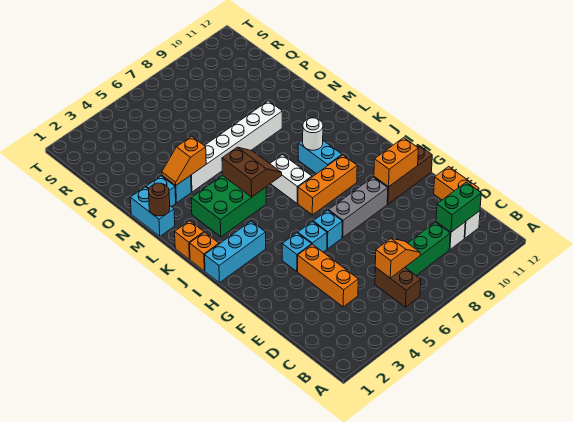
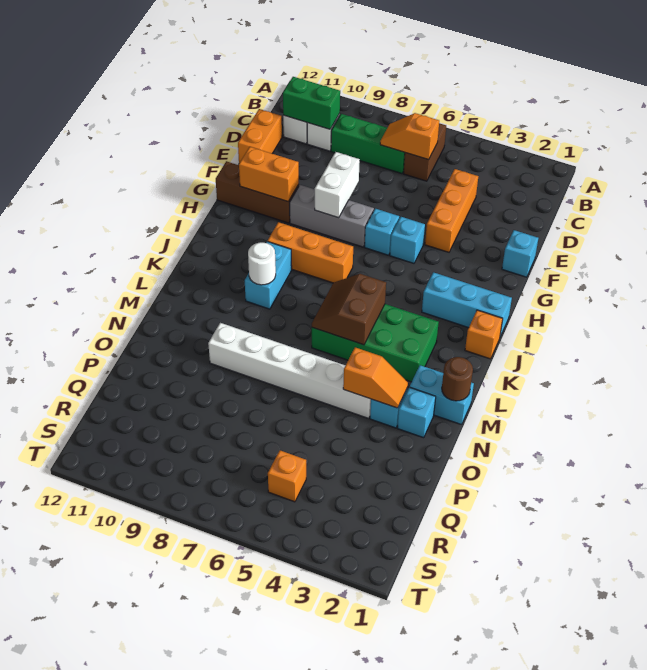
cyan 1x1 brick [282,233,312,271] -> cyan 1x1 brick moved to [502,230,538,277]
white 1x2 brick [270,155,312,203] -> white 1x2 brick moved to [315,152,360,218]
orange 1x1 brick [175,221,204,259] -> orange 1x1 brick moved to [268,450,306,502]
green 2x3 brick [191,176,266,237] -> green 2x4 brick [312,304,439,382]
cyan 1x2 brick [130,187,175,236] -> cyan 1x2 brick turned to [410,365,474,425]

